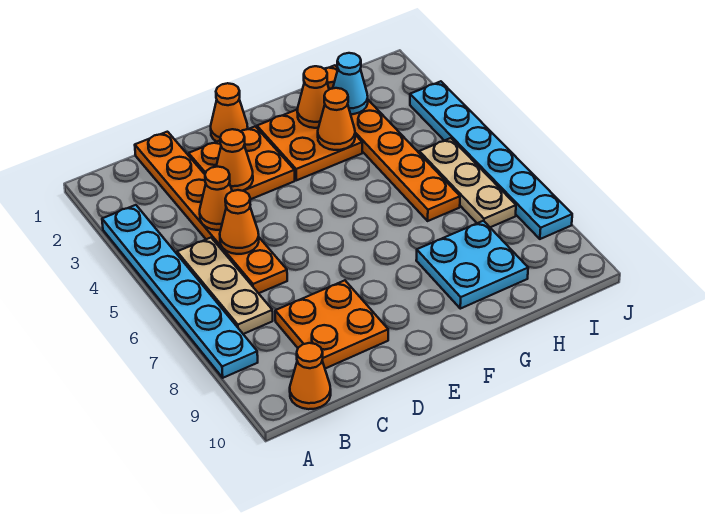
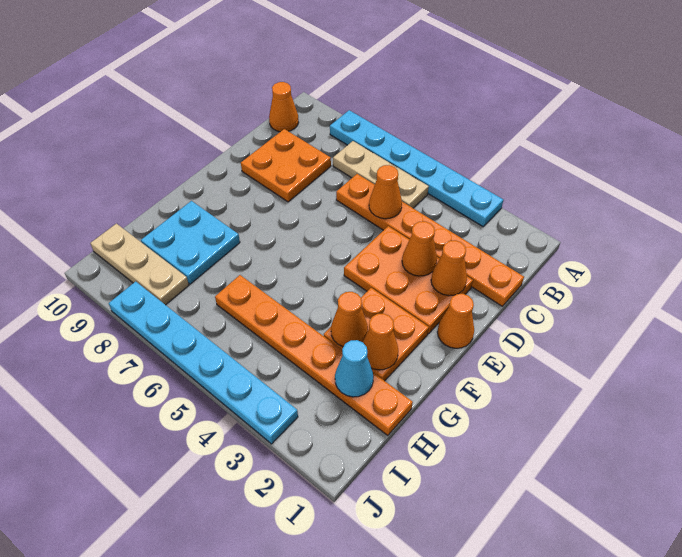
orange 1x1 cone [200,167,232,230] -> orange 1x1 cone moved to [431,240,467,296]
orange 2x2 plate [189,127,295,199] -> orange 2x3 plate [344,226,473,334]
tan 1x3 plate [419,138,516,227] -> tan 1x3 plate moved to [91,224,189,305]

